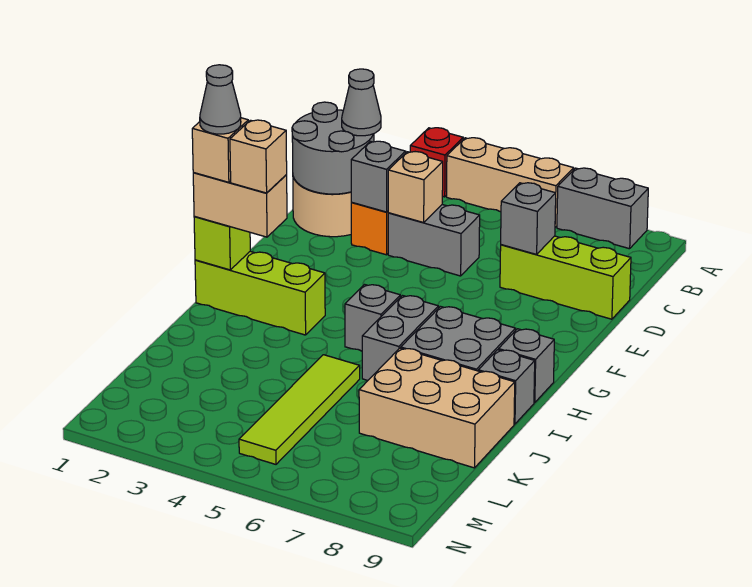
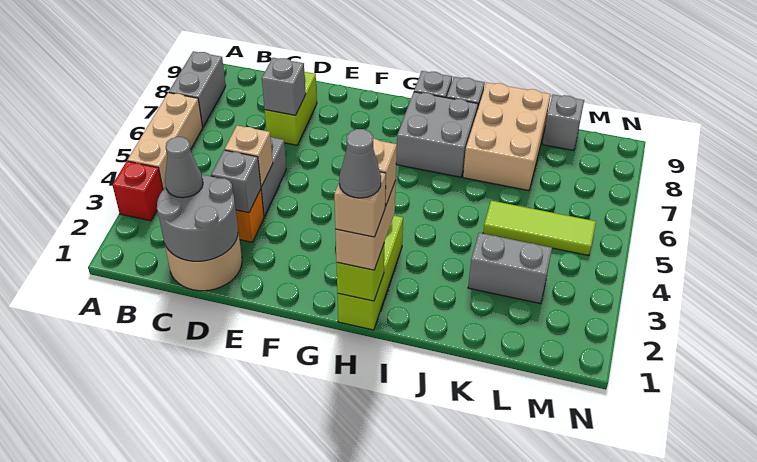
lime 1x3 brick [500,236,631,319] -> lime 1x2 brick [265,72,317,145]
grey 1x1 brick [345,285,400,351] -> grey 1x1 brick moved to [543,94,584,151]
grey 1x2 brick [362,296,439,380] -> grey 1x2 brick moved to [468,233,552,304]
lime 1x4 tile [239,355,360,464] -> lime 1x3 tile [483,201,596,256]

